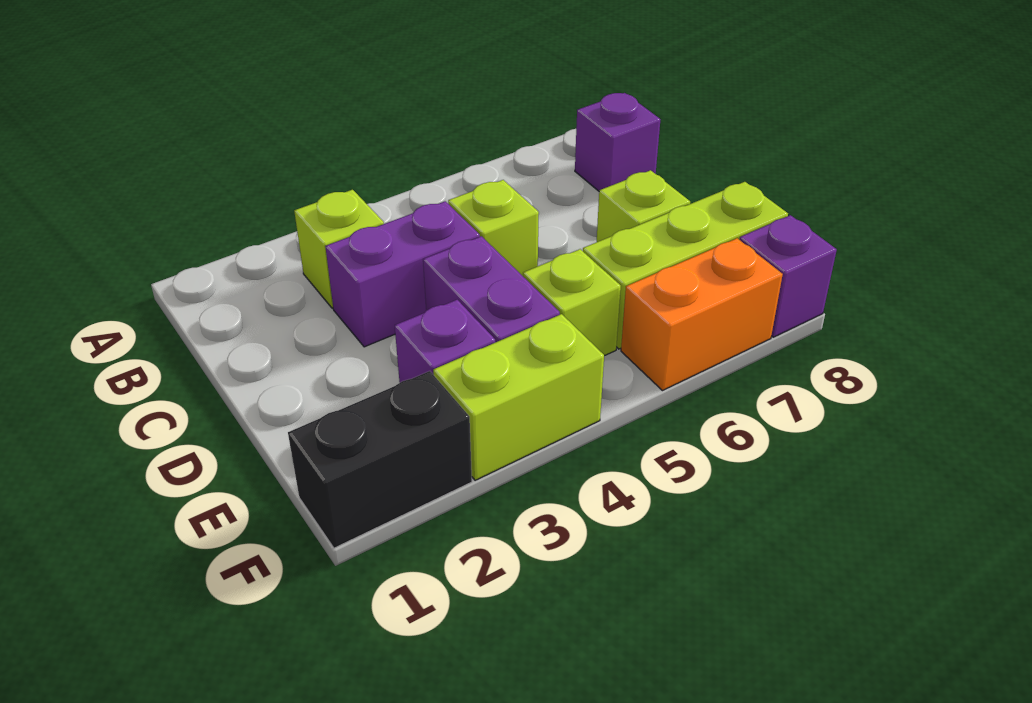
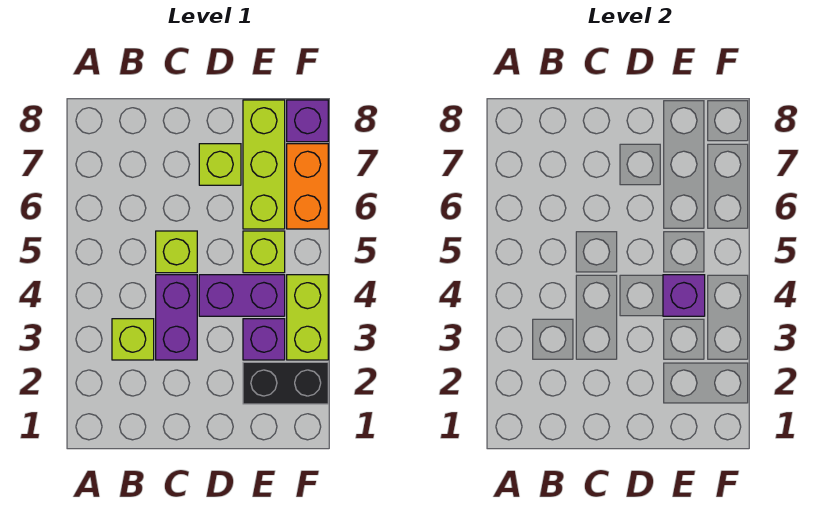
purple 1x1 brick [575,93,661,191] -> purple 1x1 brick moved to [663,275,705,316]
black 1x2 brick [288,371,472,548] -> black 1x2 brick turned to [243,362,328,404]

